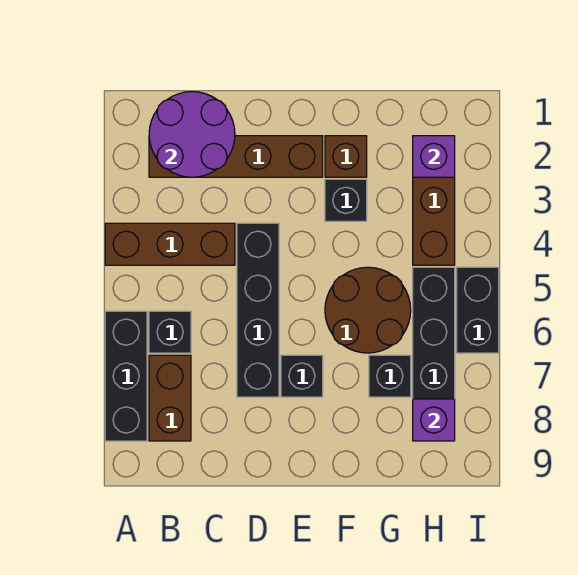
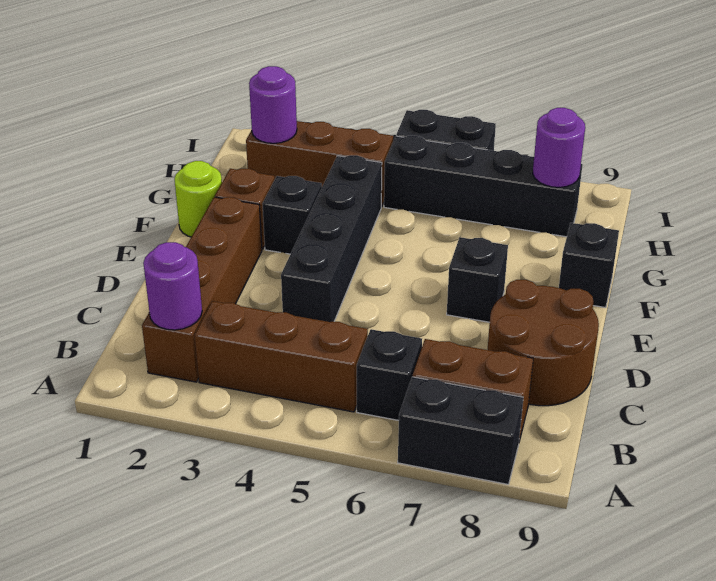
brown 1x3 brick [105,223,235,265] -> brown 1x3 brick turned to [194,301,368,412]
black 1x3 brick [105,311,147,441] -> black 1x2 brick [398,377,523,484]
purple 2x2 round brick [149,92,235,177] -> purple 1x1 round brick [143,242,202,330]
black 1x4 brick [237,223,279,397] -> black 1x4 brick turned to [281,155,382,322]
none -> lime 1x1 round brick [174,161,222,237]
brown 2x2 round brick [325,267,411,353] -> brown 2x2 round brick moved to [488,280,599,406]
black 1x1 brick [369,355,411,397] -> black 1x1 brick moved to [559,223,619,308]
purple 1x1 brick [413,136,455,177] -> purple 1x1 round brick [249,66,297,143]
purple 1x1 brick [413,399,455,441] -> purple 1x1 round brick [533,108,585,187]

